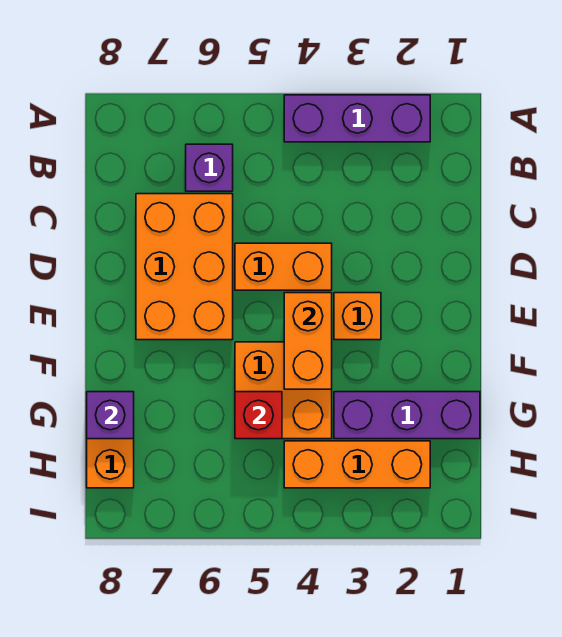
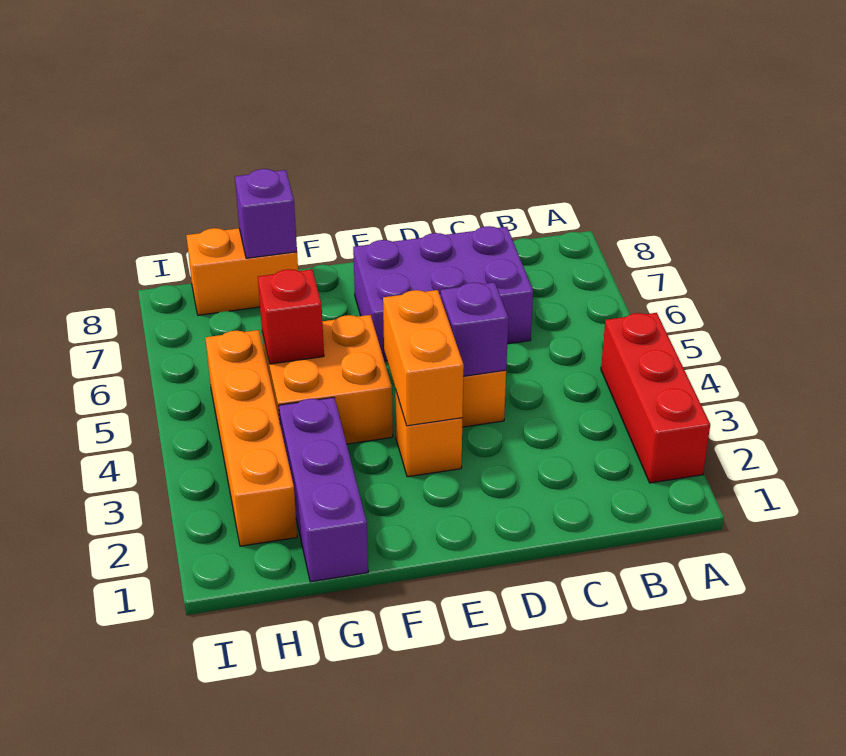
purple 1x3 brick [284,95,430,142] -> red 1x3 brick [601,313,710,483]
purple 1x1 brick [186,144,233,191] -> purple 1x1 brick moved to [441,282,508,376]
orange 2x3 brick [136,194,233,340] -> purple 2x3 brick [353,226,533,361]
orange 1x2 brick [284,293,332,389] -> orange 1x2 brick turned to [383,290,464,426]
orange 1x3 brick [284,441,430,488] -> orange 1x4 brick [205,330,297,546]

